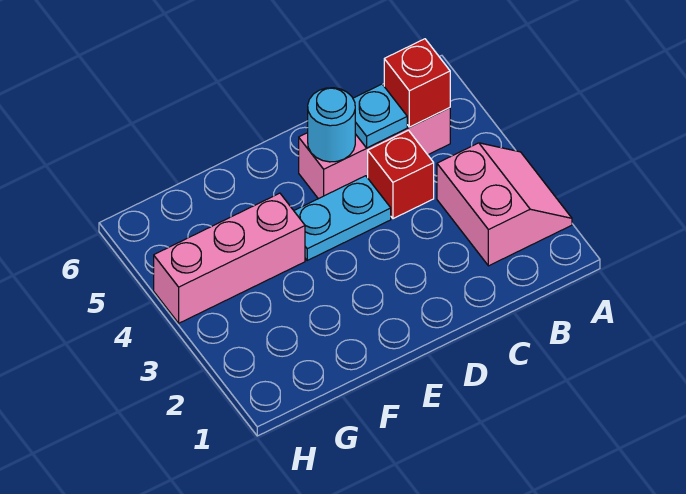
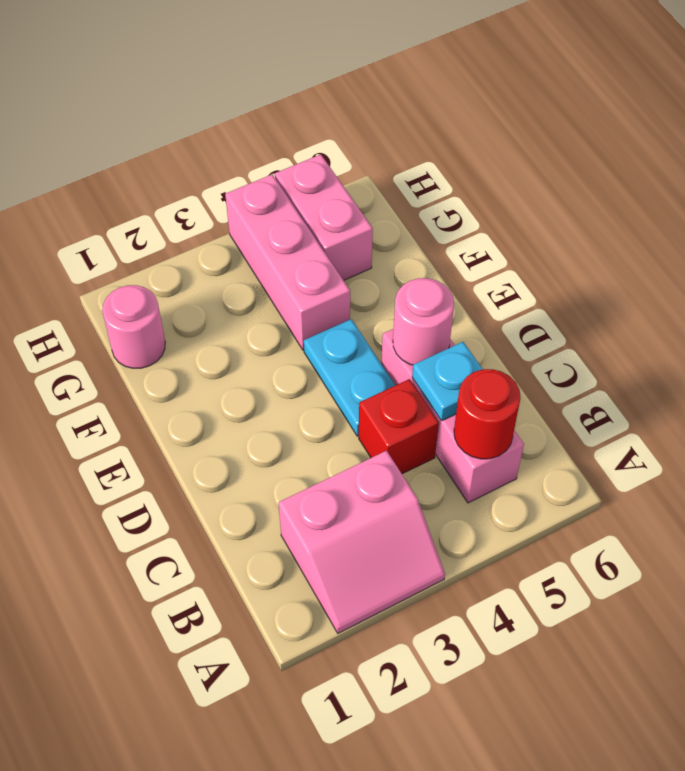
red 1x1 brick [384,39,450,127] -> red 1x1 round brick [454,369,521,459]
cyan 1x1 round brick [308,88,355,162] -> pink 1x1 round brick [393,278,454,365]
none -> pink 1x1 round brick [102,285,165,368]
none -> pink 1x2 brick [275,154,373,280]

